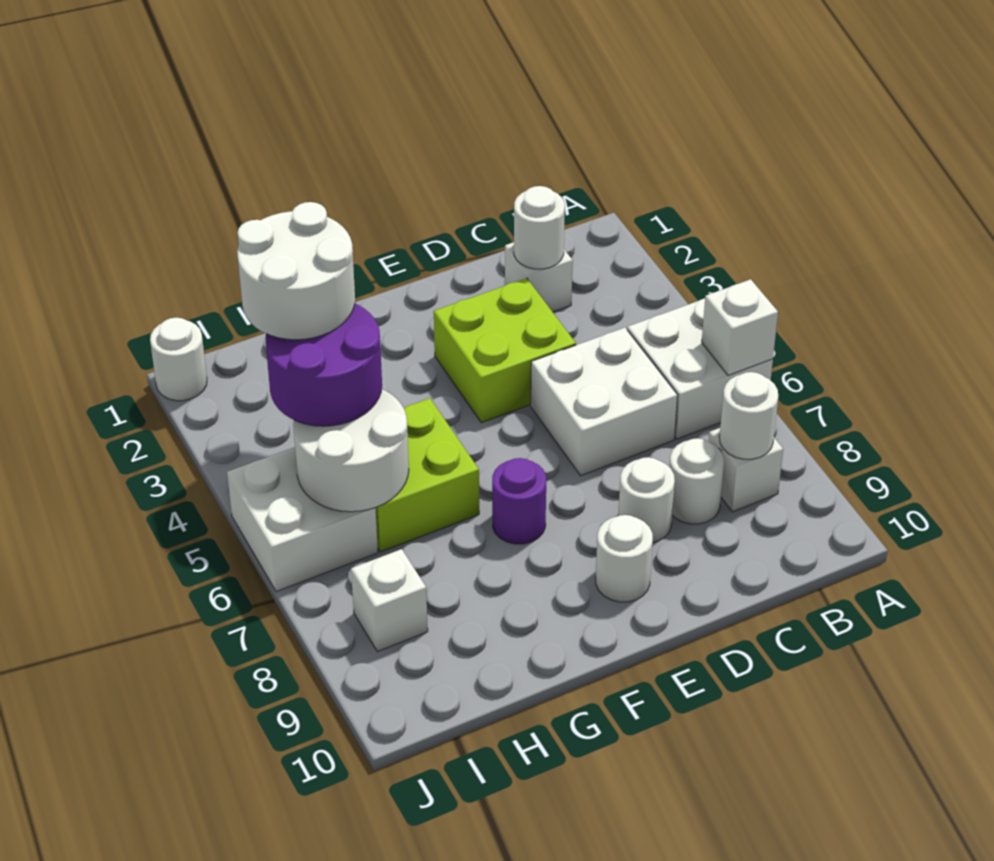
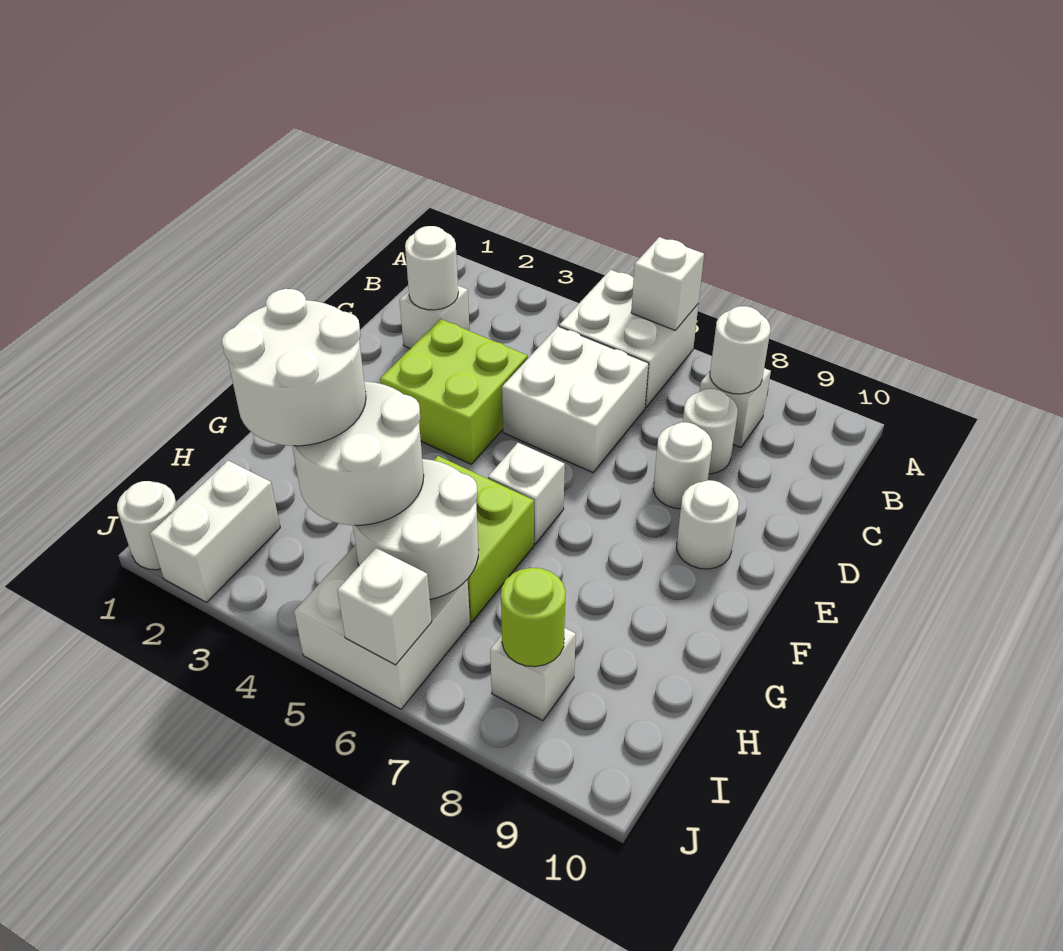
none -> white 1x1 brick [488,443,565,544]
purple 1x1 round brick [492,458,546,544] -> none
purple 2x2 round brick [266,304,382,426] -> white 2x2 round brick [292,381,424,525]
none -> white 1x2 brick [150,461,280,602]
none -> lime 1x1 round brick [501,568,566,667]
none -> white 1x1 brick [337,548,432,665]

